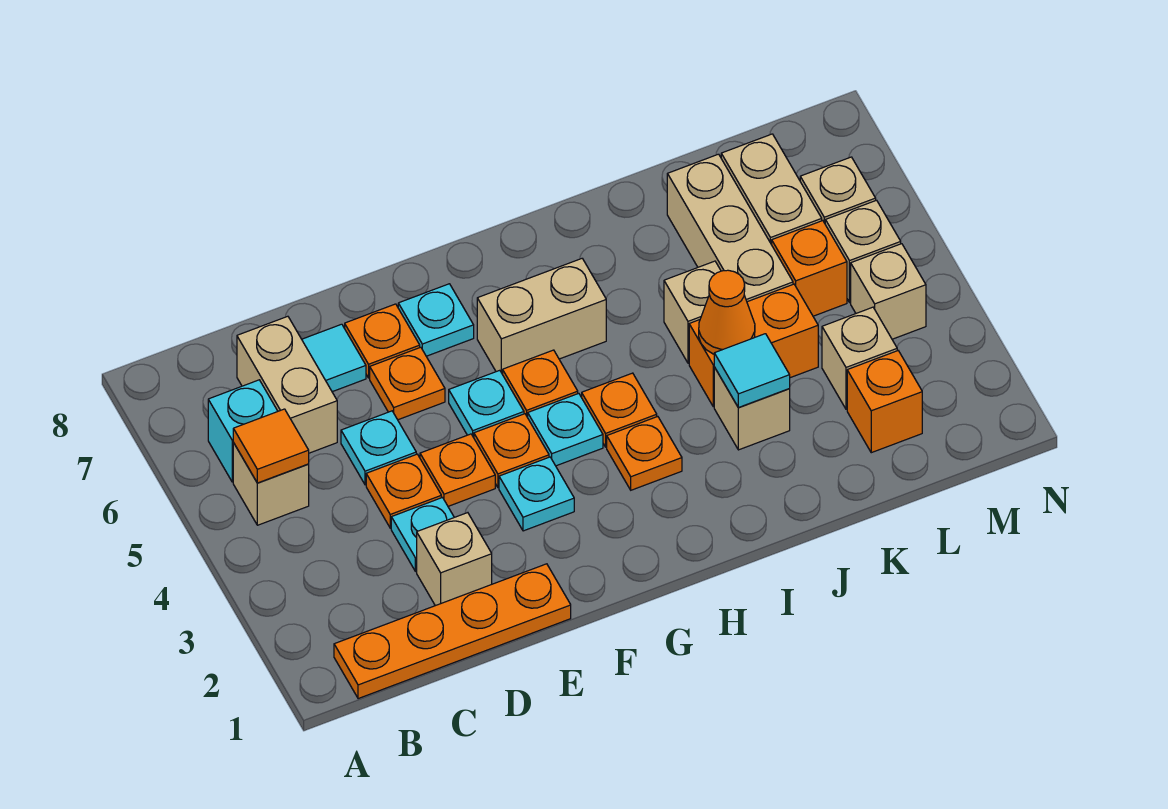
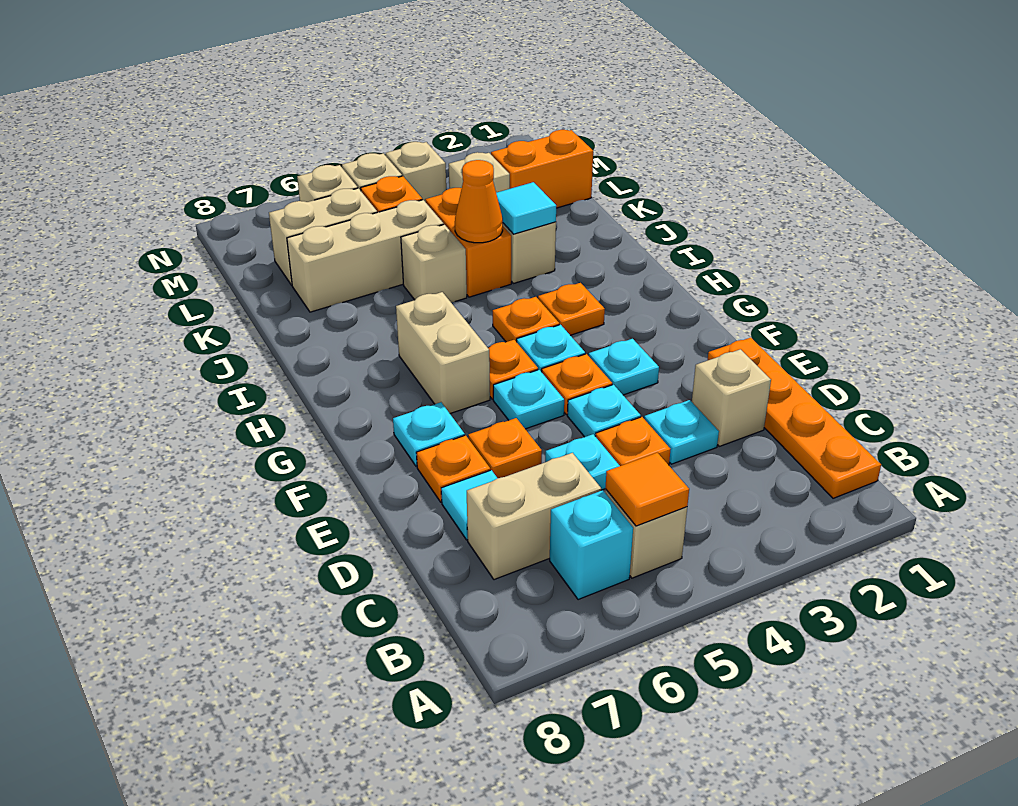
orange 1x1 plate [420,434,495,506] -> cyan 1x1 plate [567,385,641,437]
orange 1x1 brick [847,351,922,453] -> orange 1x2 brick [491,130,593,208]

